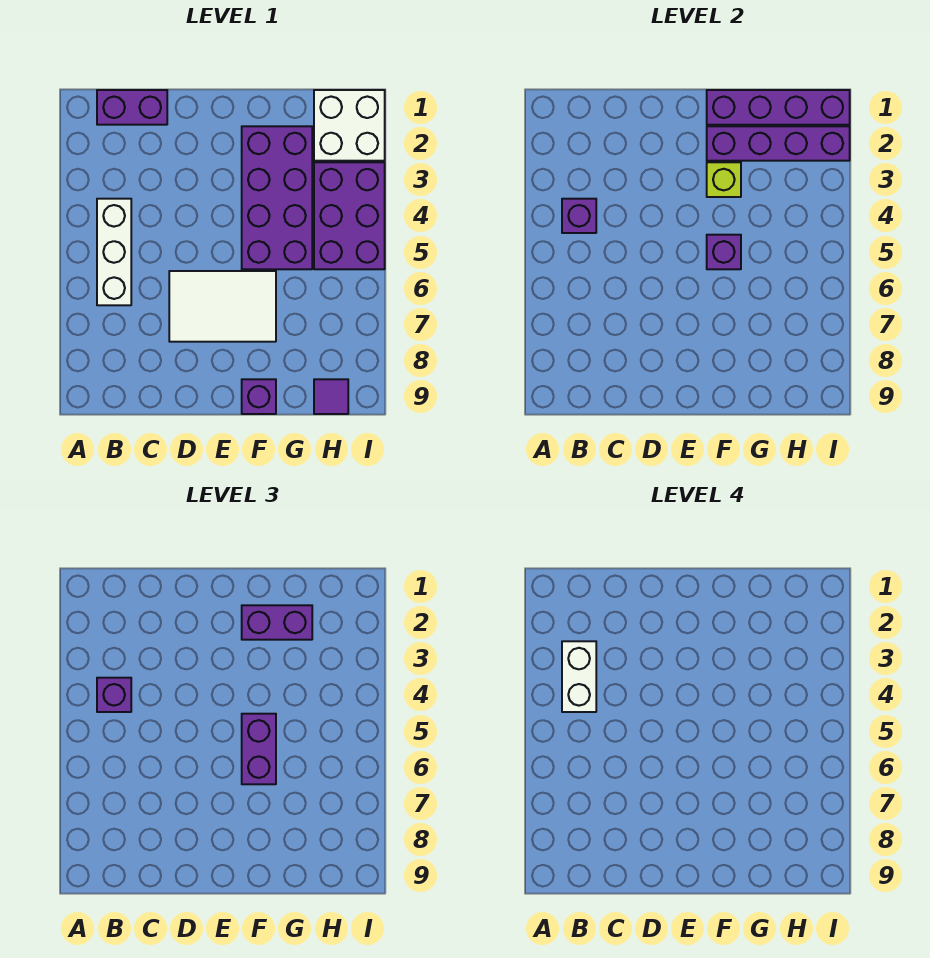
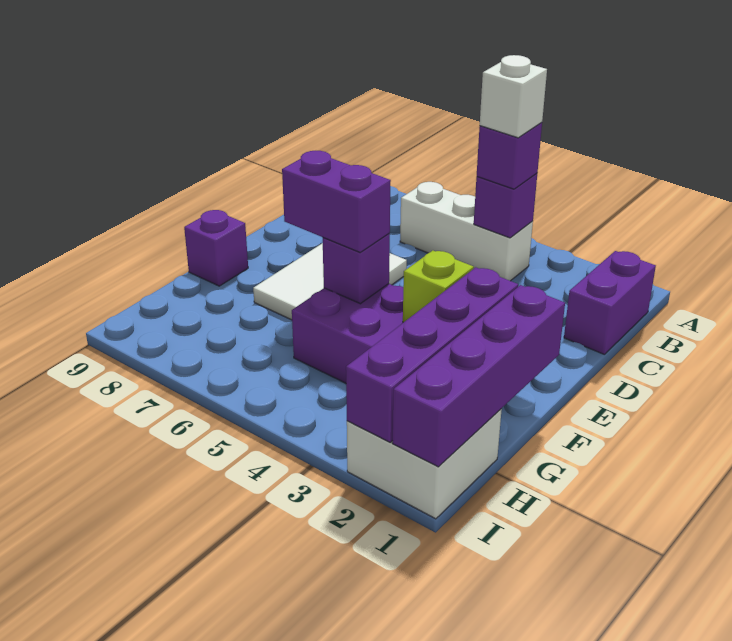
white 1x2 brick [562,641,596,712] -> white 1x1 brick [480,55,547,138]
purple 1x2 brick [242,605,312,640] -> none
purple 2x3 brick [314,162,385,269] -> none
purple 1x1 tile [314,379,348,414] -> none

